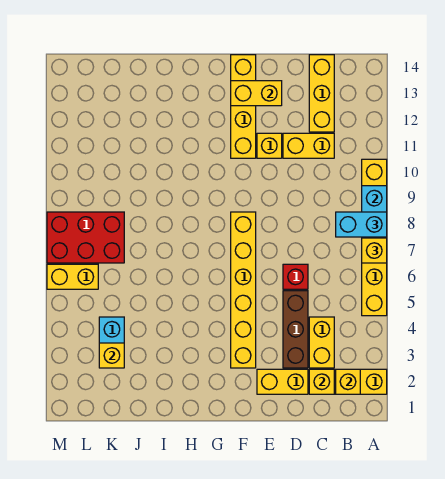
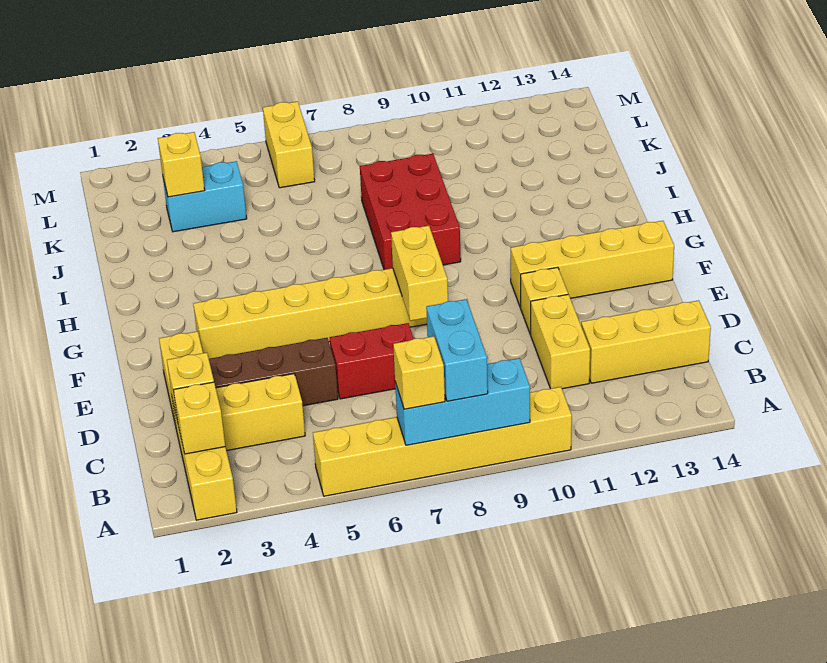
red 1x1 brick [283,264,308,289] -> red 1x2 brick [330,323,414,399]
yellow 1x2 brick [231,81,282,106] -> yellow 1x2 brick moved to [391,226,448,321]
red 2x3 brick [47,212,124,263] -> red 2x3 brick moved to [360,154,461,270]

